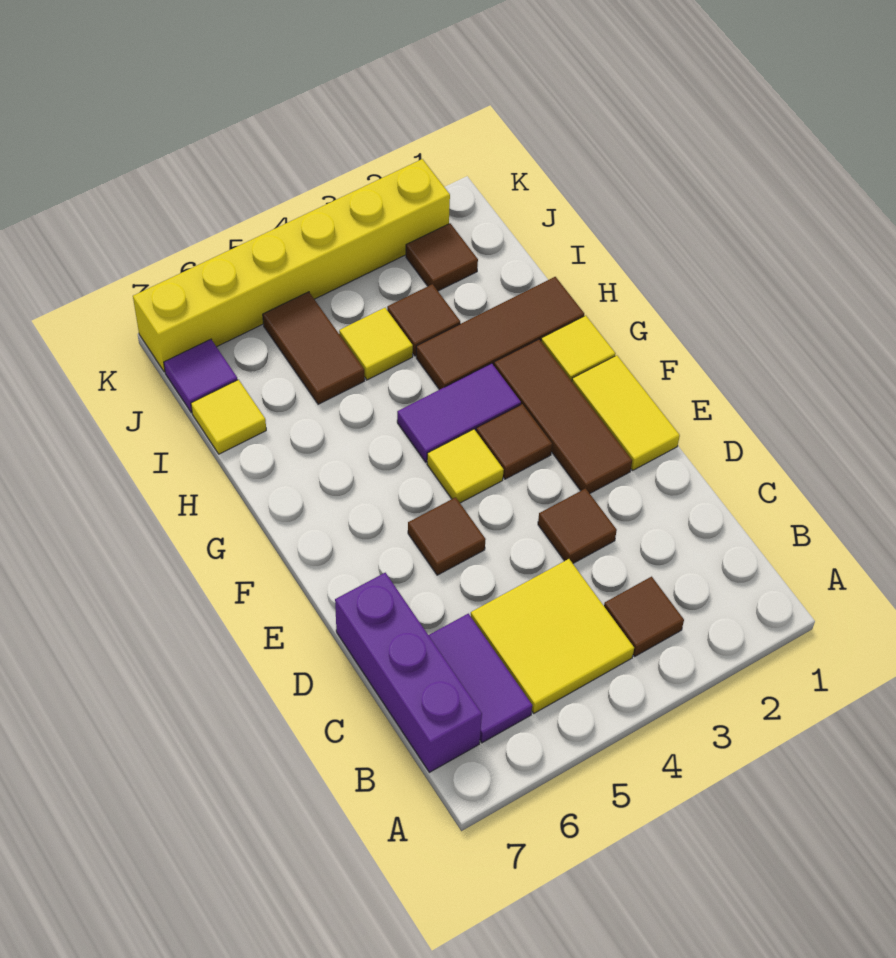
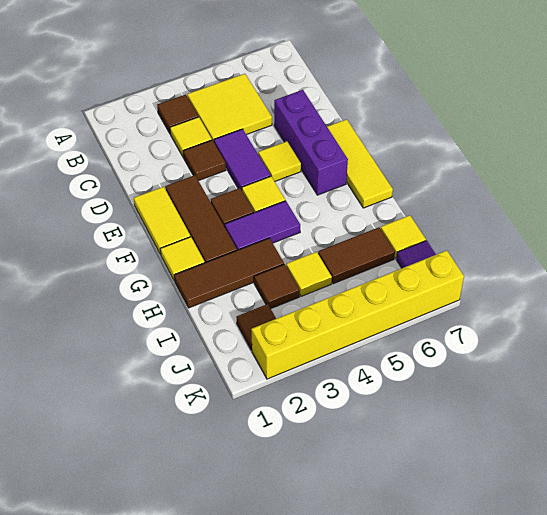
purple 1x2 tile [429,614,532,743] -> purple 1x2 tile moved to [214,129,271,190]
purple 1x3 brick [335,573,482,772] -> purple 1x3 brick moved to [274,90,348,195]
none -> yellow 1x1 tile [170,117,212,158]
brown 1x1 tile [408,497,486,575] -> yellow 1x1 tile [258,141,301,182]
none -> yellow 1x3 tile [327,119,393,208]
brown 1x2 tile [263,292,365,404] -> brown 1x2 tile turned to [318,227,395,284]

